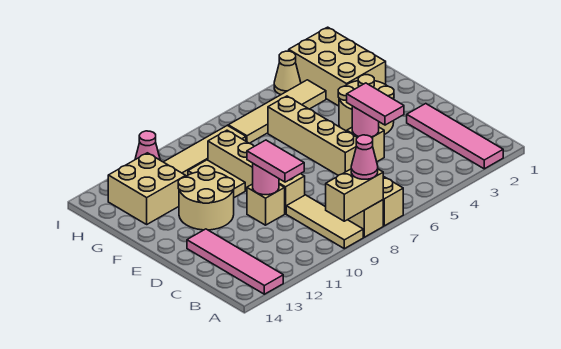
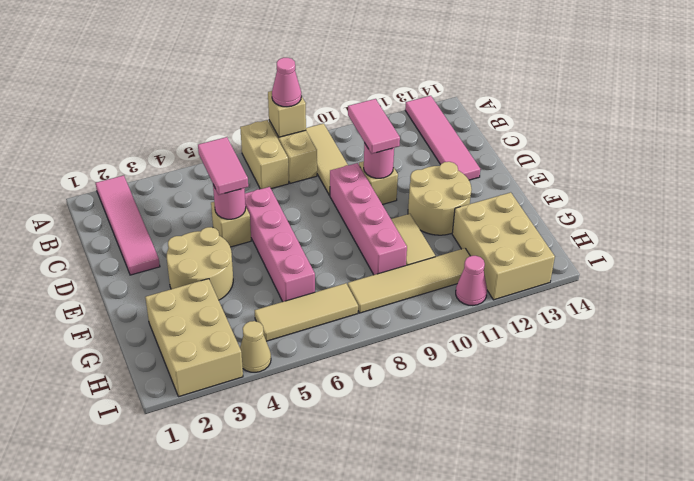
tan 1x2 brick [326,169,383,221] -> tan 1x1 brick [268,91,306,137]
tan 1x4 brick [268,96,357,175] -> pink 1x4 brick [245,187,315,302]
tan 1x4 brick [208,130,305,214] -> pink 1x4 brick [330,163,407,275]
tan 2x2 brick [108,153,186,224] -> tan 2x3 brick [452,192,555,300]
tan 1x4 tile [228,80,326,143] -> tan 1x3 tile [255,283,358,341]

